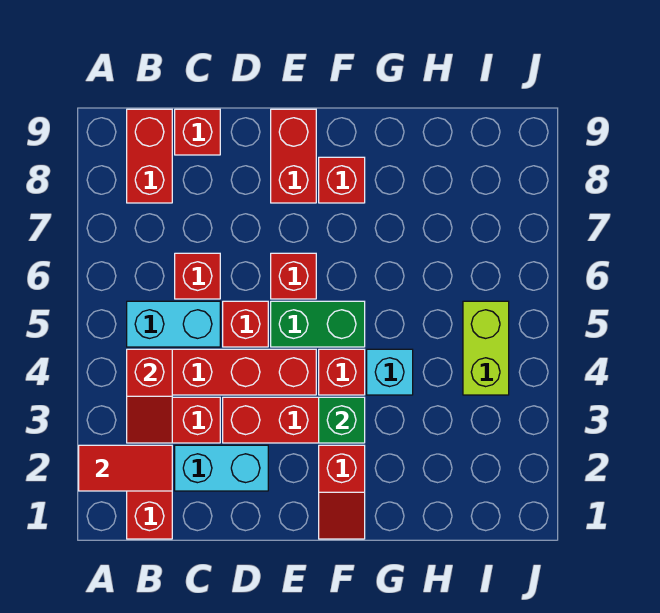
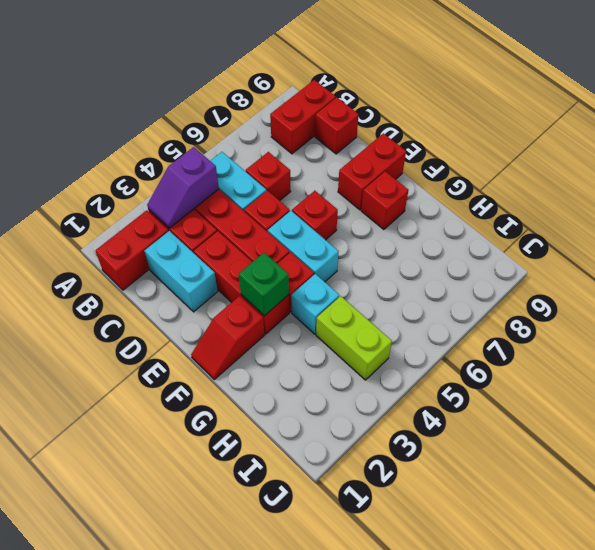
red 1x2 tile [79,445,172,491] -> none
red 1x2 slope [127,349,172,443] -> purple 1x2 slope [147,147,219,228]
green 1x2 brick [271,301,365,347] -> cyan 1x2 brick [268,211,339,282]
lime 1x2 brick [463,301,509,395] -> lime 1x2 brick turned to [316,296,392,380]

